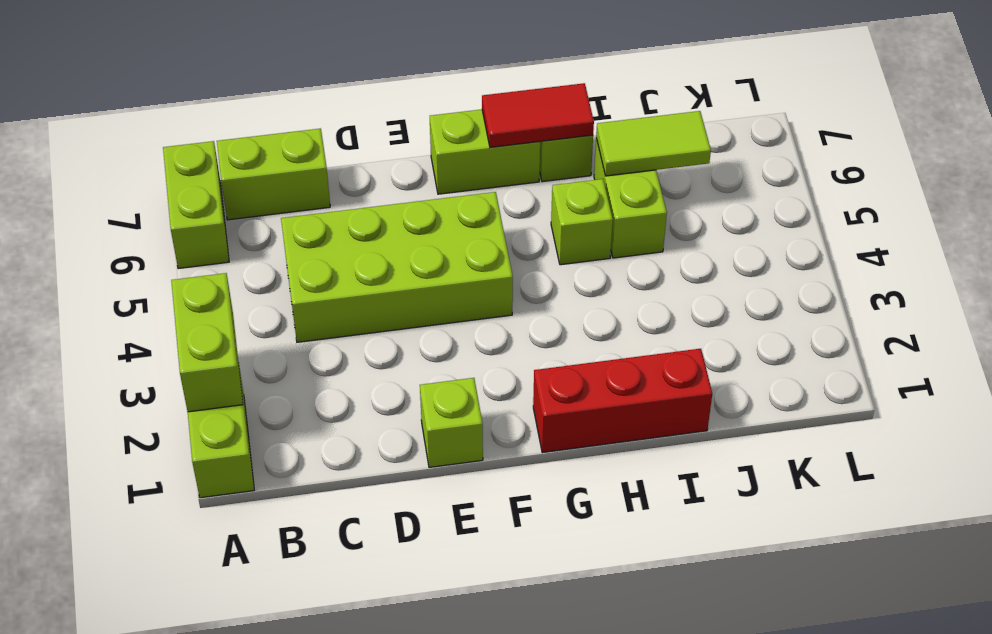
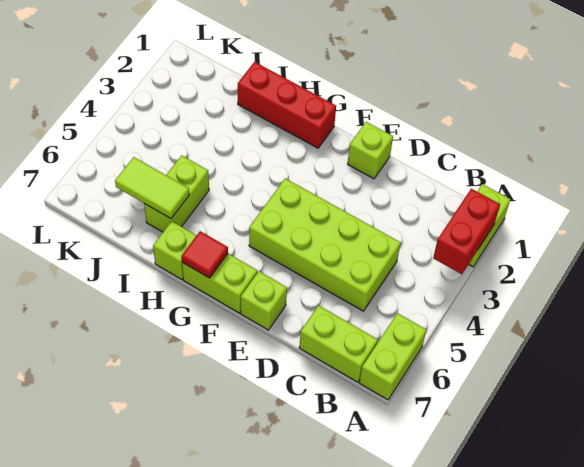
lime 1x2 brick [171,273,243,412] -> red 1x2 brick [433,189,500,274]
red 1x2 tile [482,83,594,147] -> red 1x1 tile [181,231,228,278]
lime 1x1 brick [551,179,613,265] -> lime 1x1 brick moved to [241,271,287,330]

